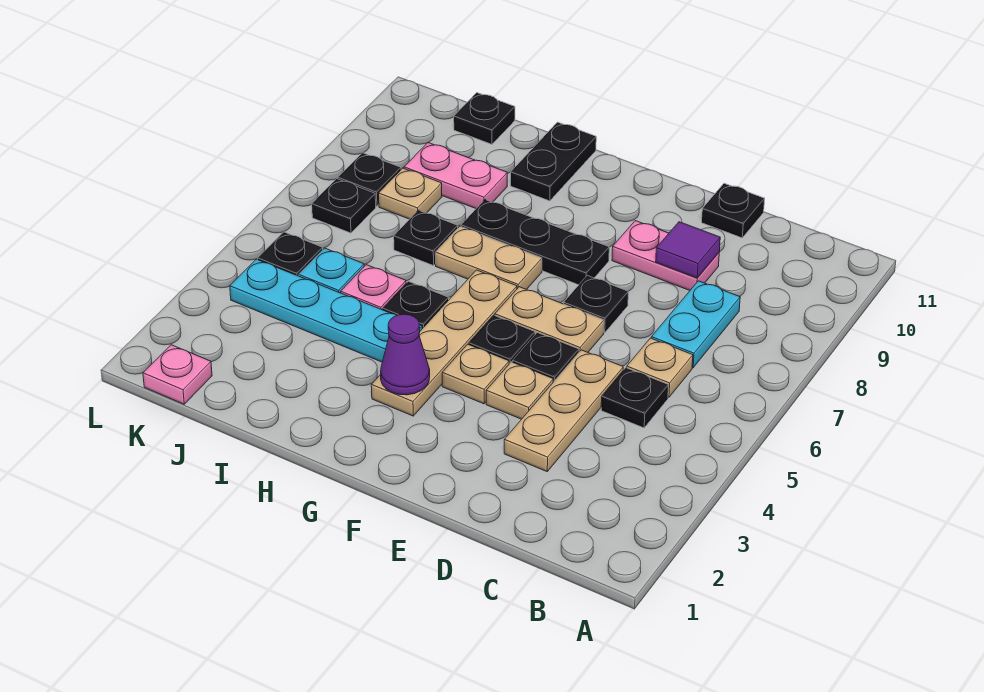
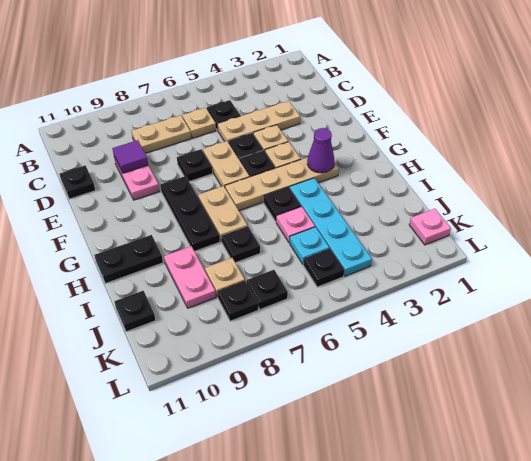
cyan 1x2 plate [651,281,740,368] -> tan 1x2 plate [132,115,191,153]

